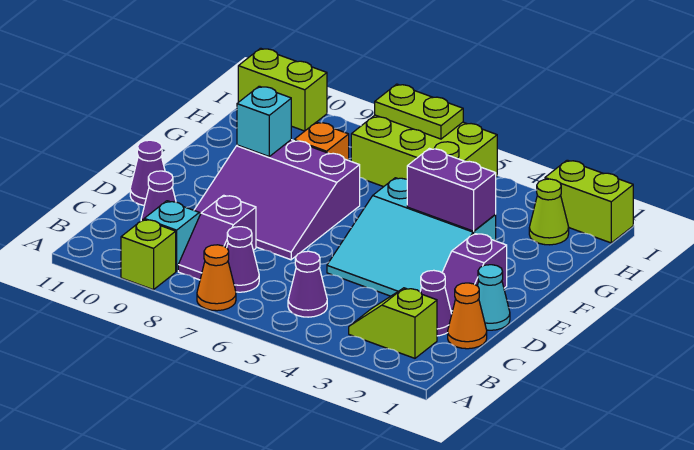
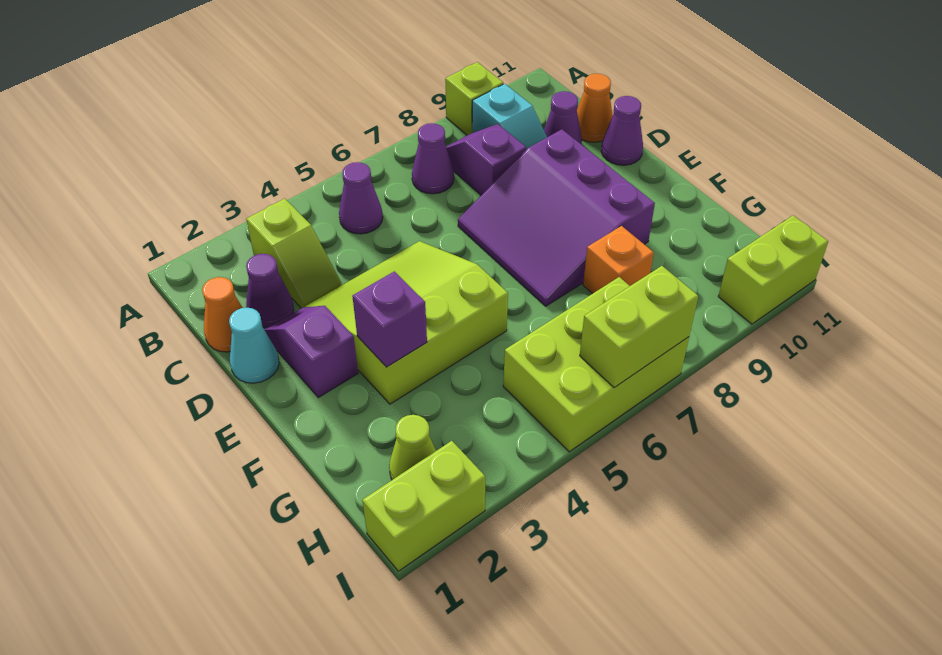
orange 1x1 cone [197,245,236,311] -> orange 1x1 cone moved to [577,74,613,142]
lime 1x2 slope [349,288,437,358] -> lime 1x2 slope turned to [246,199,342,308]
cyan 3x3 slope [327,178,496,296] -> lime 3x3 slope [305,241,508,404]
purple 3x3 slope [194,140,360,260] -> purple 3x3 slope turned to [458,129,655,306]
purple 1x2 brick [407,149,496,231] -> purple 1x1 brick [352,271,427,367]
cyan 1x1 brick [237,86,291,156] -> none
lime 1x2 plate [375,84,463,139] -> lime 1x2 brick [580,266,698,388]

